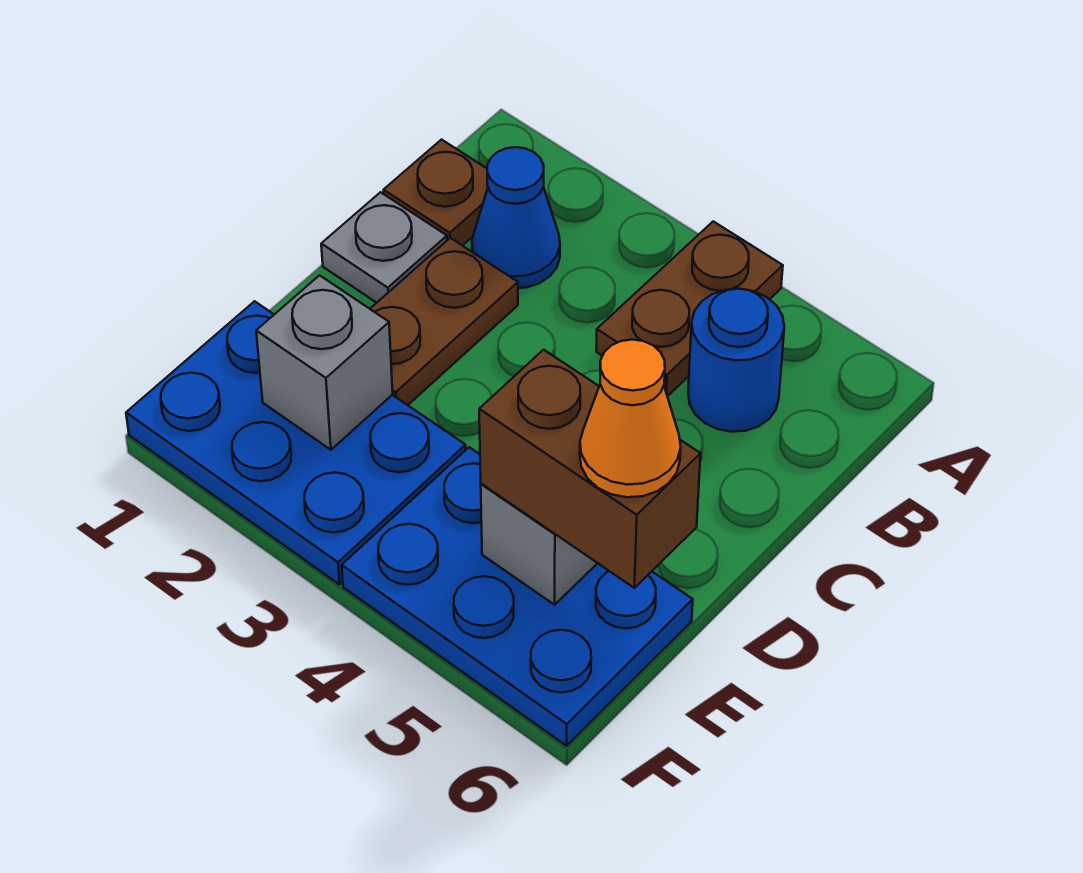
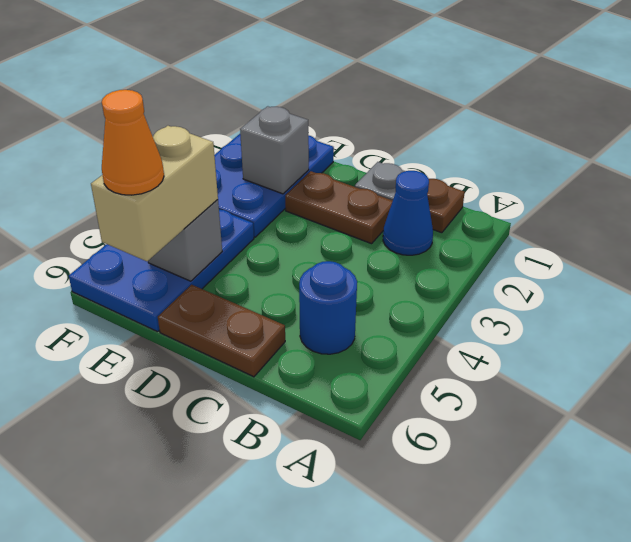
brown 1x2 plate [596,221,783,396] -> brown 1x2 plate moved to [158,285,285,377]
brown 1x2 brick [479,350,701,588] -> tan 1x2 brick [91,126,218,261]

